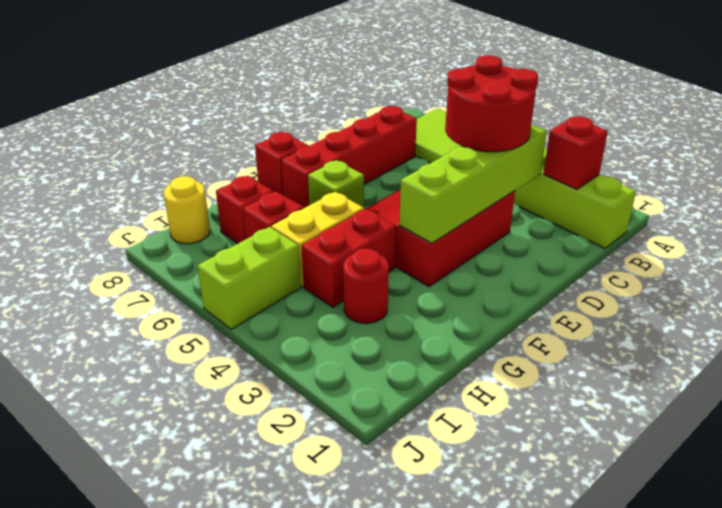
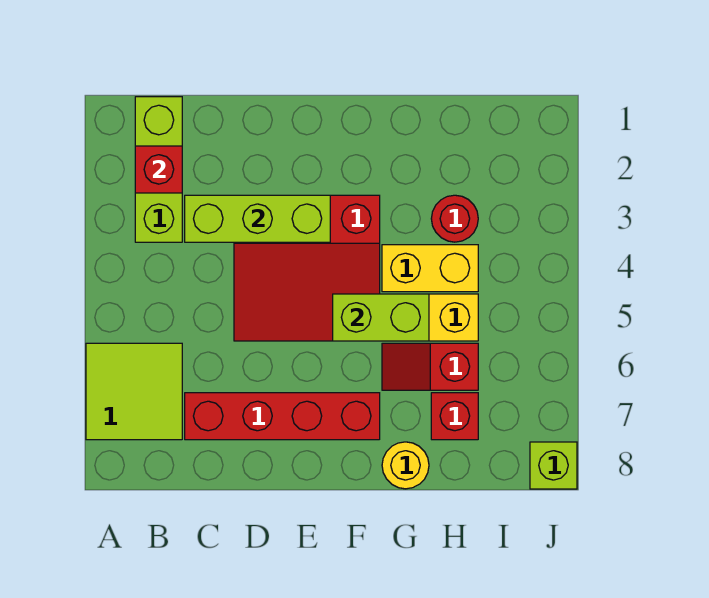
lime 1x4 brick [399,124,547,243] -> lime 1x3 brick [185,195,330,242]
red 2x2 round brick [445,56,538,152] -> none
lime 1x1 brick [308,160,364,208] -> lime 1x1 brick moved to [530,442,577,489]
red 1x1 brick [255,132,308,195] -> none
red 1x2 brick [301,209,396,307] -> yellow 1x2 brick [382,245,478,292]
lime 1x2 brick [198,227,301,329] -> lime 1x2 brick moved to [333,294,429,341]
yellow 1x1 round brick [164,176,210,244] -> yellow 1x1 round brick moved to [382,442,429,489]

